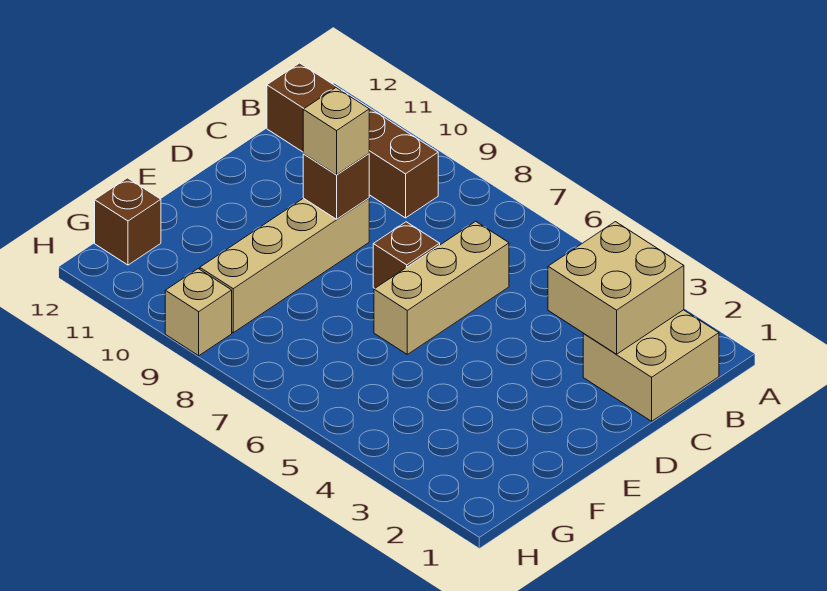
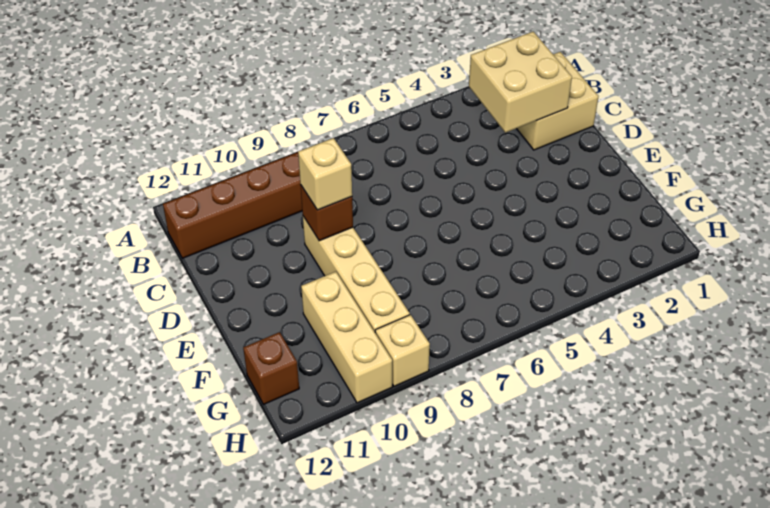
tan 1x3 brick [374,221,509,354] -> tan 1x3 brick moved to [301,272,392,403]
brown 1x1 brick [373,222,440,289] -> none

